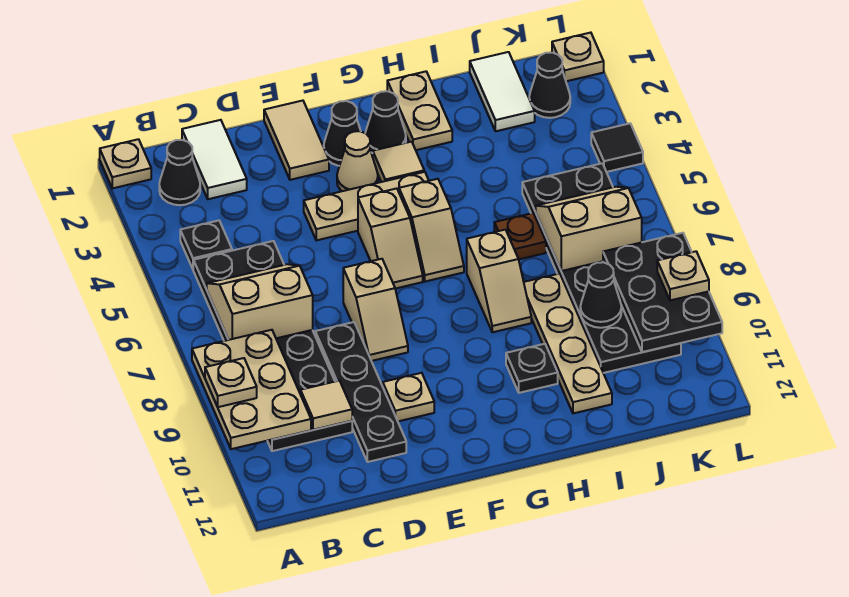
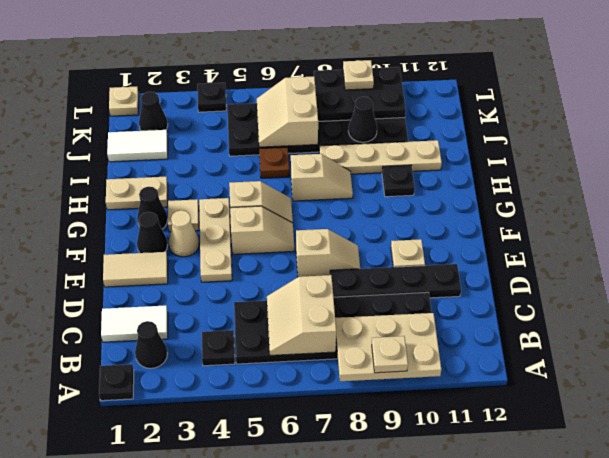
tan 1x1 plate [100,139,151,188] -> black 1x1 plate [99,364,134,401]
tan 1x1 tile [300,381,352,430] -> none
black 1x1 tile [591,123,643,172] -> black 1x1 plate [197,83,226,112]

